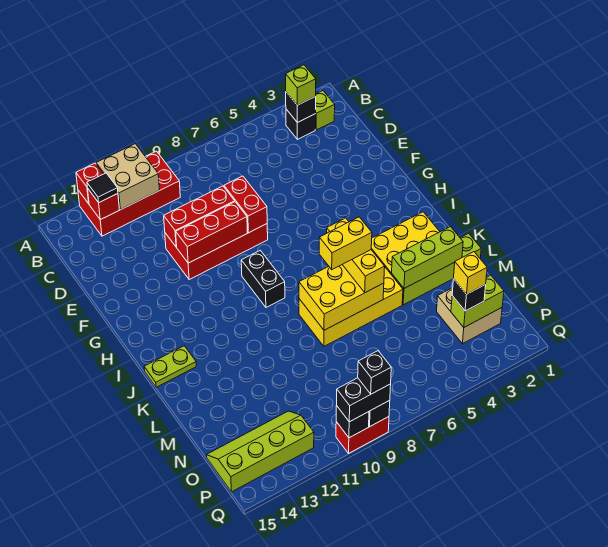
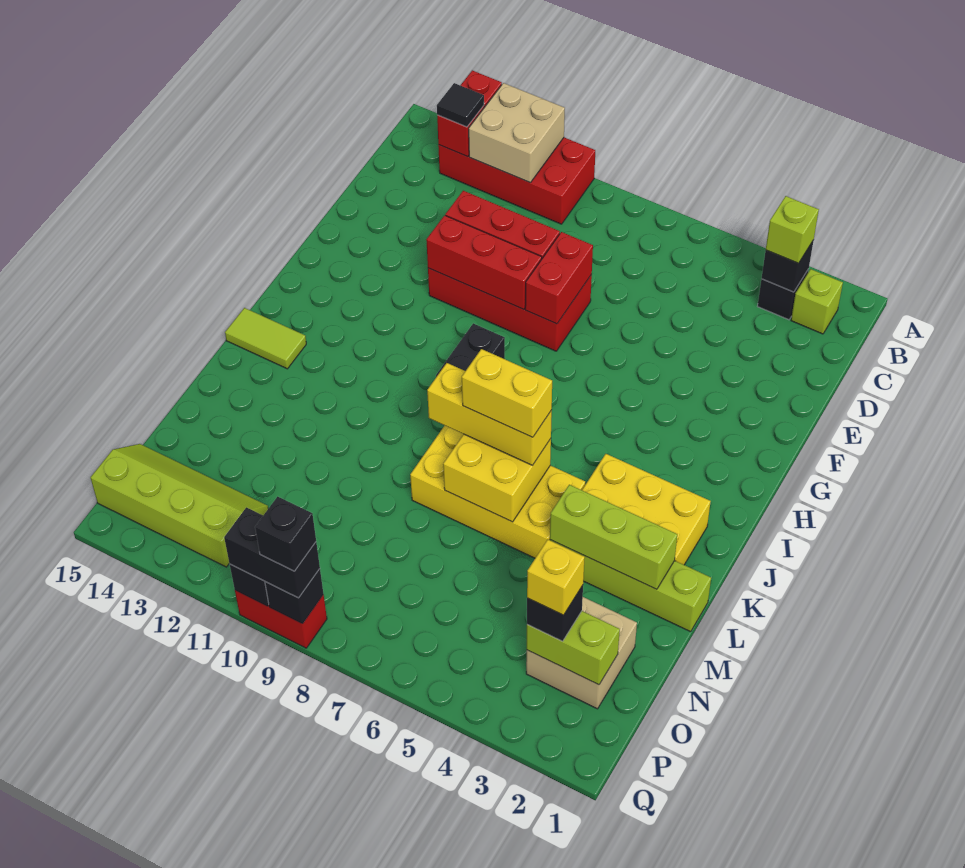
yellow 1x3 brick [327,218,385,292] -> yellow 1x3 brick turned to [427,363,552,465]
lime 1x2 plate [144,346,196,387] -> lime 1x2 tile [225,308,306,369]
yellow 2x3 brick [299,265,384,330] -> yellow 2x2 brick [443,434,551,522]

